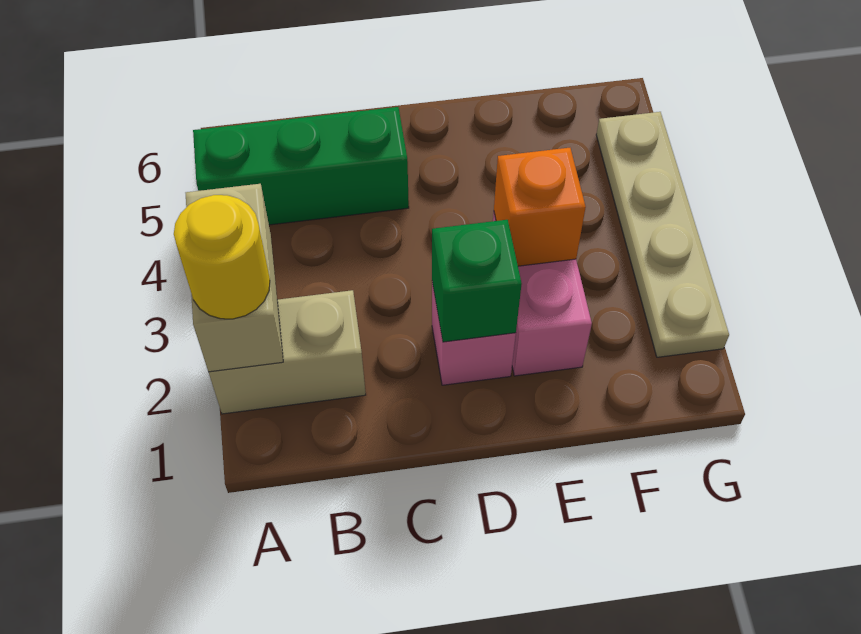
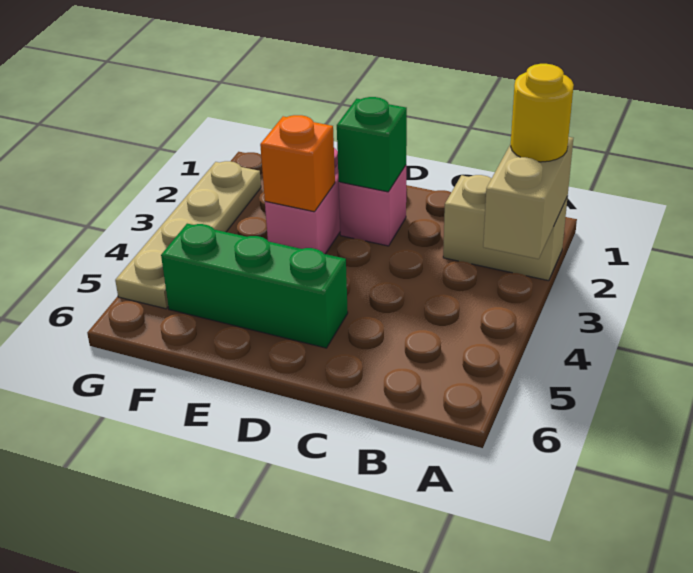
green 1x3 brick [193,107,409,225] -> green 1x3 brick moved to [161,224,348,348]

